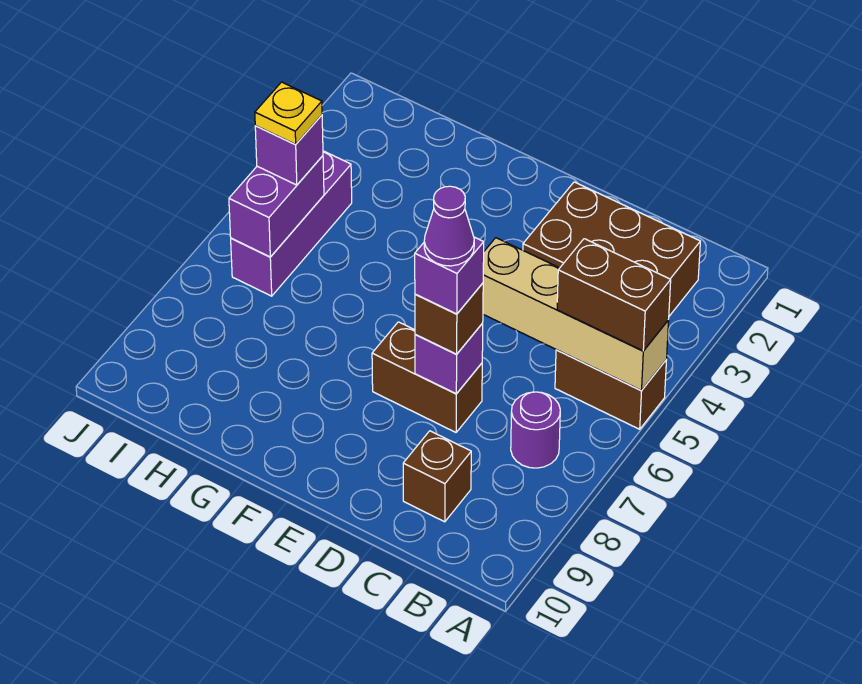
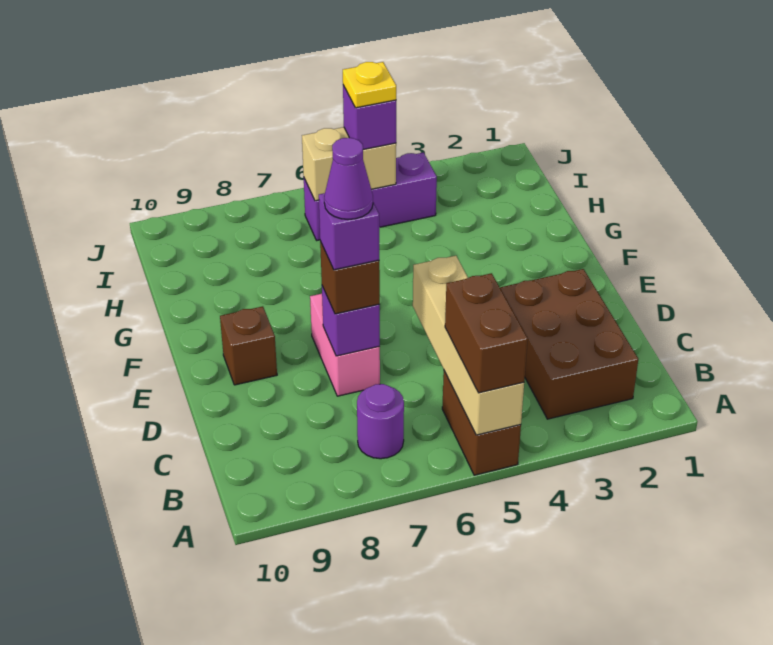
brown 1x1 brick [403,431,471,522] -> brown 1x1 brick moved to [220,306,277,385]
brown 1x2 brick [372,322,482,432] -> pink 1x2 brick [310,294,380,396]
purple 1x2 brick [229,156,324,257] -> tan 1x2 brick [302,127,396,201]

